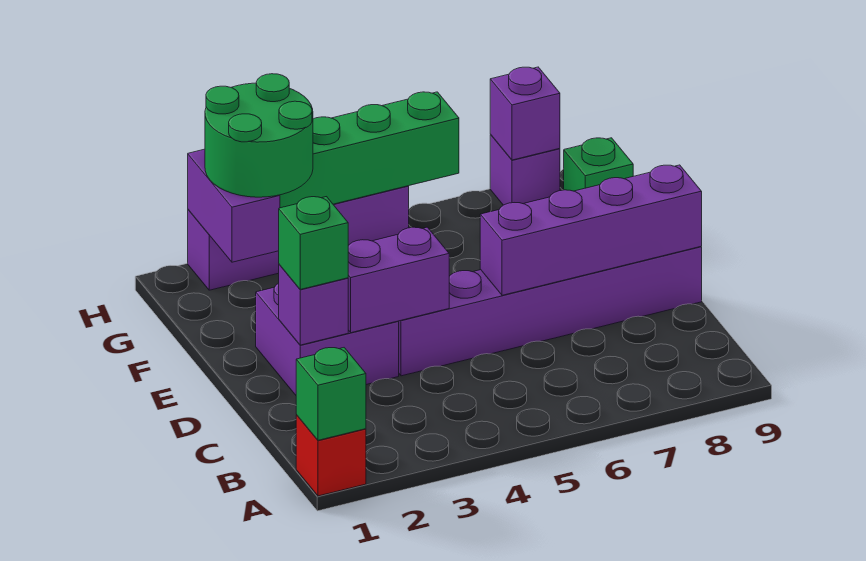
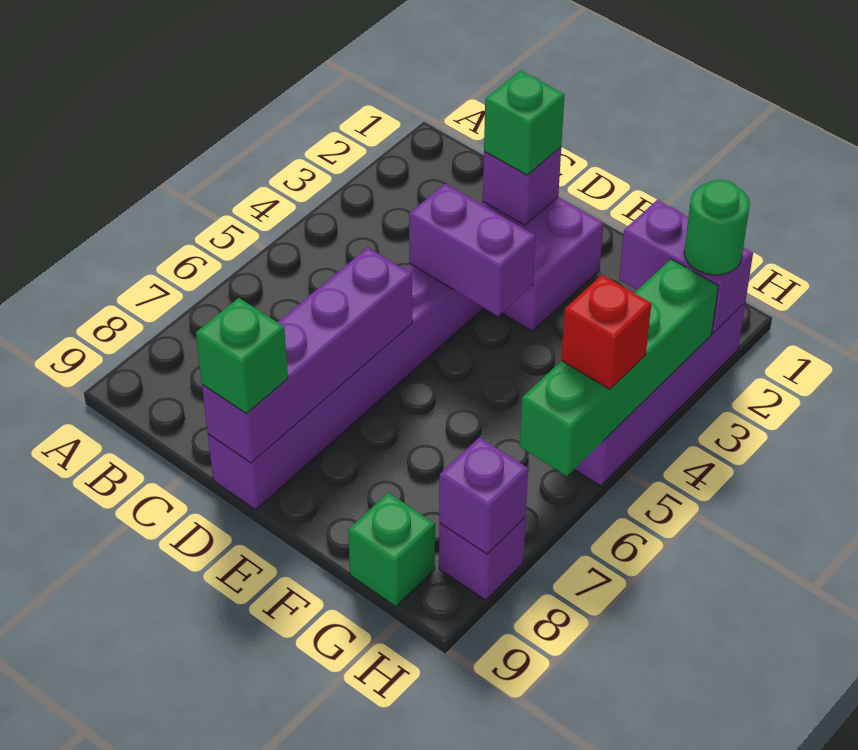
red 1x1 brick [296,415,366,496] -> red 1x1 brick moved to [561,275,651,389]
green 1x1 brick [296,348,366,440] -> green 1x1 brick moved to [196,298,288,413]
purple 1x2 brick [348,227,449,333] -> purple 1x2 brick turned to [409,184,535,316]
green 2x2 round brick [205,74,313,197] -> green 1x1 round brick [684,180,750,275]

